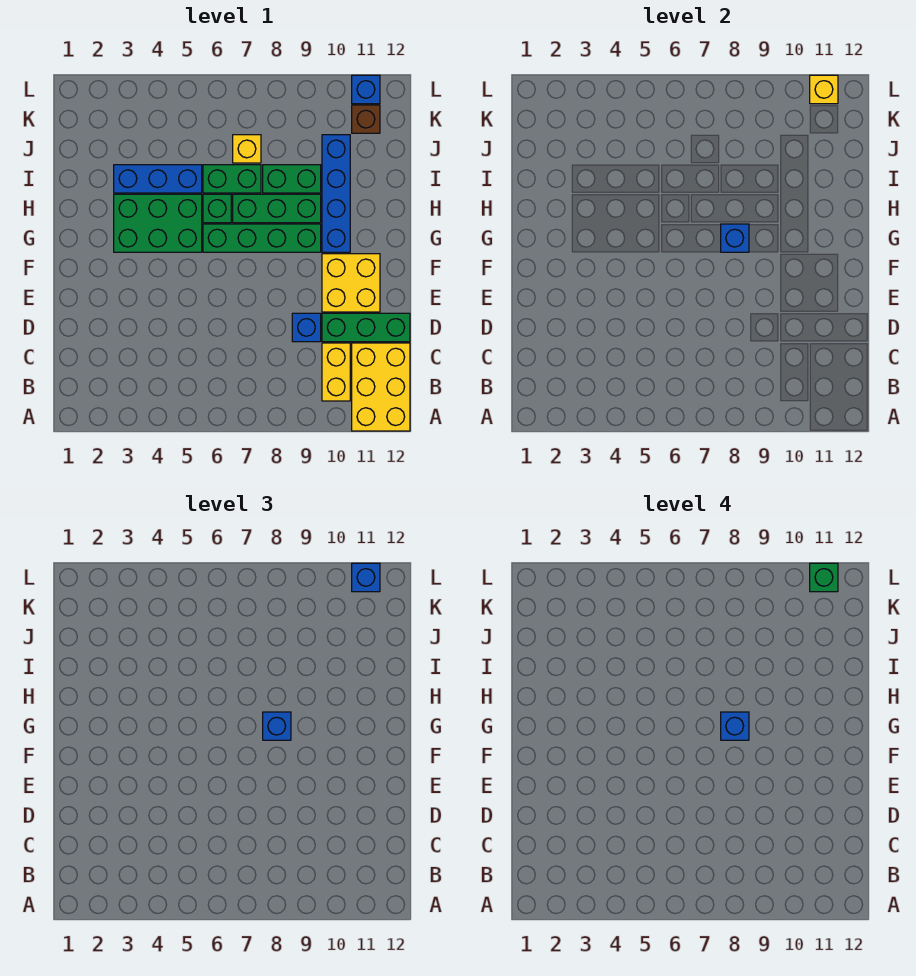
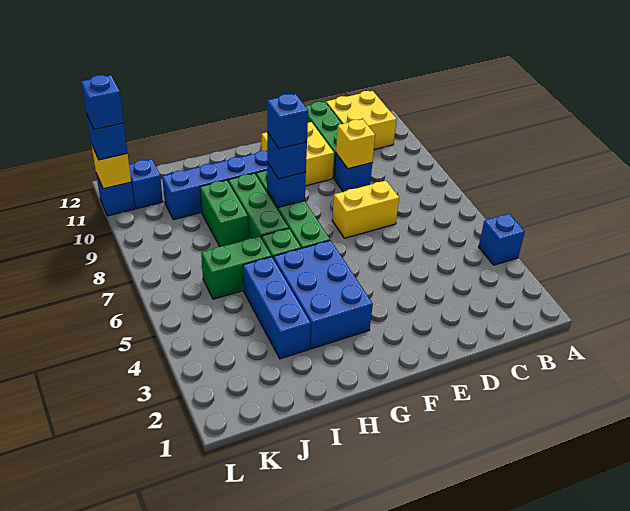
none -> blue 1x1 brick [479,213,525,265]
yellow 2x3 brick [352,343,410,431] -> yellow 2x2 brick [326,91,397,150]
yellow 1x2 brick [322,343,350,401] -> yellow 1x2 brick moved to [332,181,399,238]
green 2x3 brick [114,194,202,252] -> blue 2x3 brick [273,240,373,349]
green 1x2 brick [203,165,261,193] -> green 1x2 brick turned to [201,236,271,299]
yellow 1x1 brick [233,135,261,163] -> yellow 1x1 brick moved to [336,119,375,169]
brown 1x1 brick [352,105,380,133] -> blue 1x1 brick [129,159,163,209]
green 1x1 brick [810,563,838,592] -> blue 1x1 brick [81,75,124,130]

